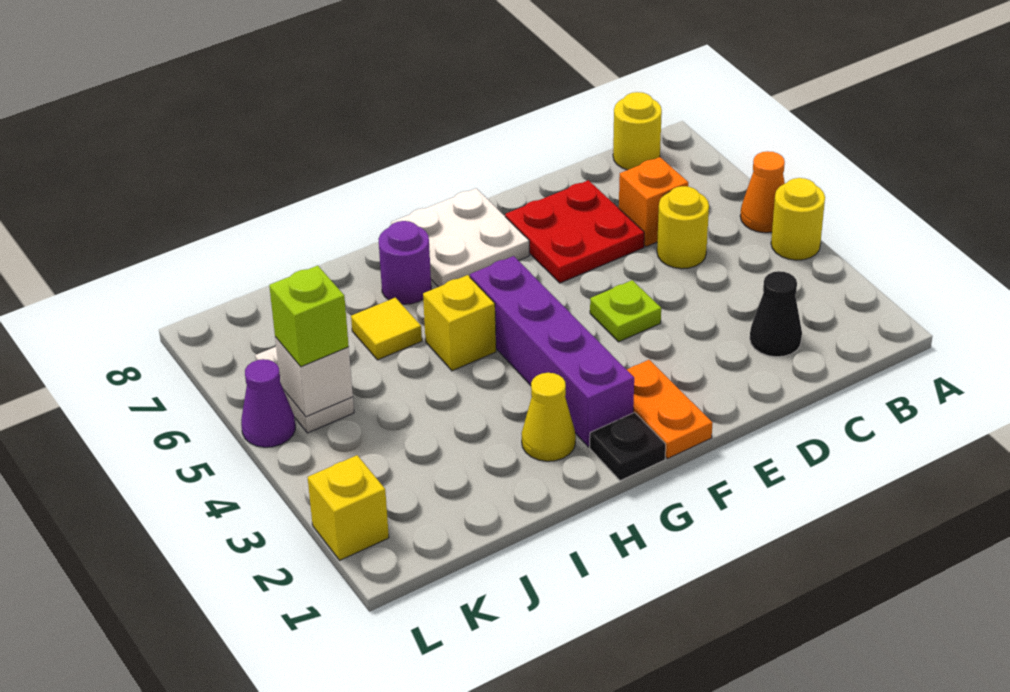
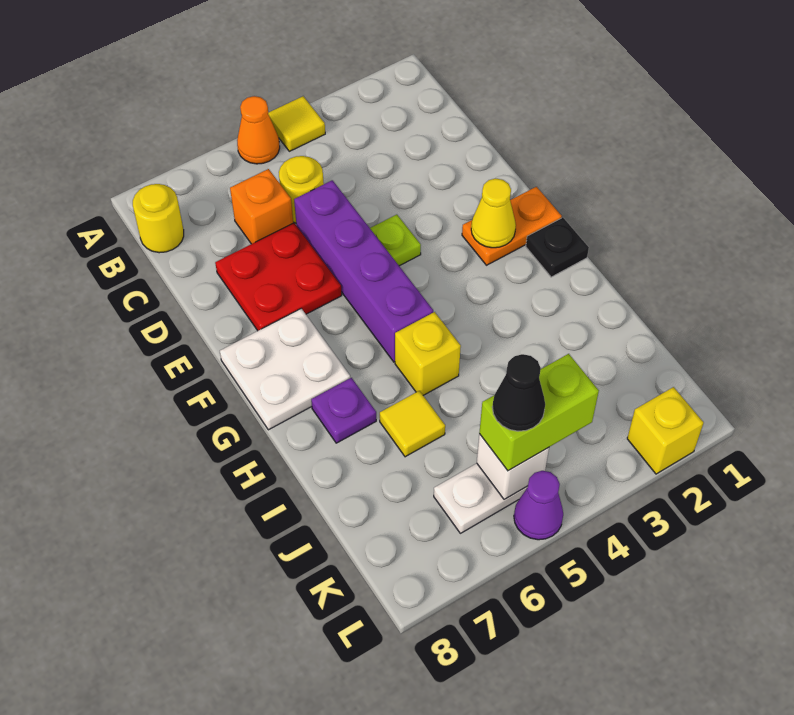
yellow 1x1 round brick [771,178,825,260] -> yellow 1x1 tile [268,96,325,151]
black 1x1 cone [750,271,802,357] -> black 1x1 cone moved to [492,354,545,431]
purple 1x4 brick [470,256,634,447] -> purple 1x4 brick turned to [294,180,433,362]
yellow 1x1 cone [522,373,576,461] -> yellow 1x1 cone moved to [471,178,516,248]
purple 1x1 round brick [378,221,431,304] -> purple 1x1 plate [311,378,376,443]
lime 1x1 brick [269,266,349,367] -> lime 1x2 brick [479,354,599,471]

